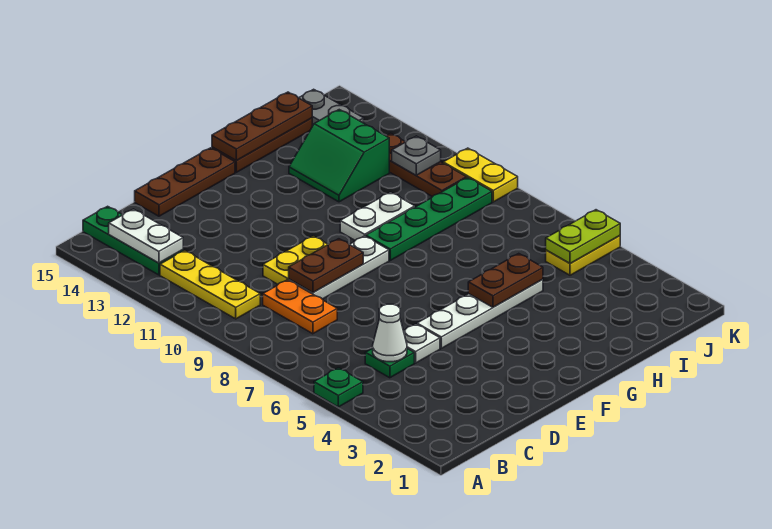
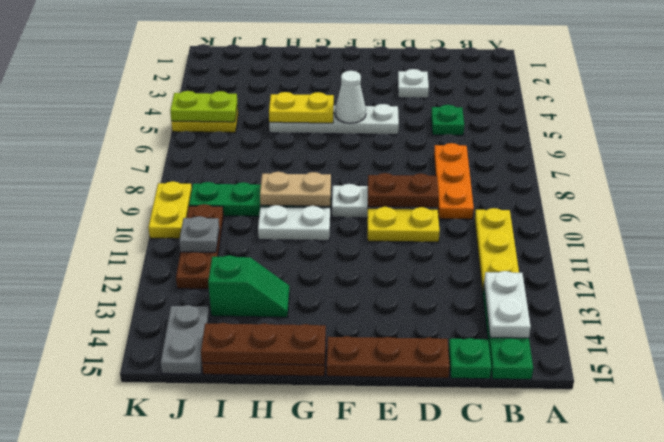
green 1x1 plate [314,368,363,407] -> green 1x1 plate moved to [449,338,491,379]
white 1x1 cone [373,304,407,362] -> white 1x1 cone moved to [335,71,366,123]
orange 1x2 plate [263,280,337,334] -> orange 1x3 plate [434,143,474,219]
white 1x1 plate [404,324,440,363] -> white 1x1 plate moved to [398,69,429,98]
brown 1x2 plate [468,254,543,307] -> yellow 1x2 plate [269,92,334,123]
none -> tan 1x2 plate [260,172,331,206]
green 2x2 slope [289,110,389,202] -> green 1x2 slope [208,255,289,317]

